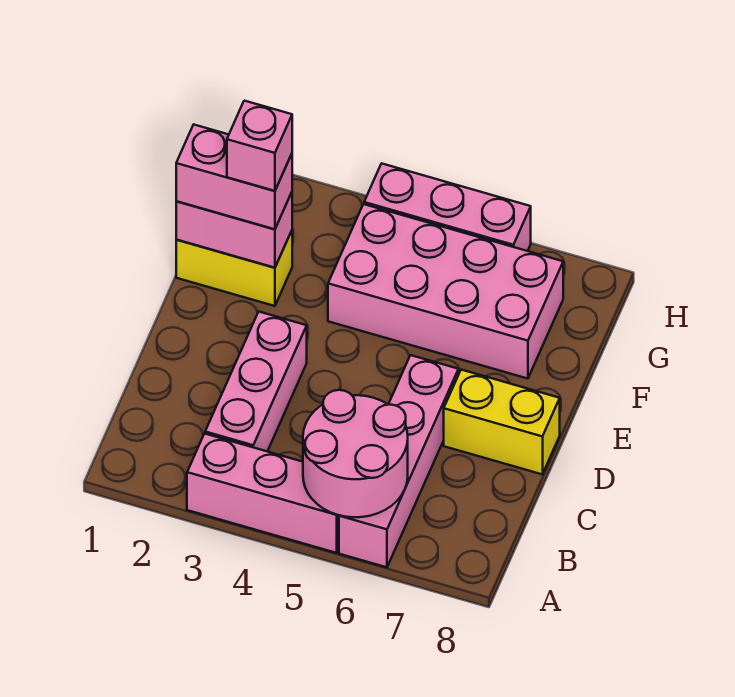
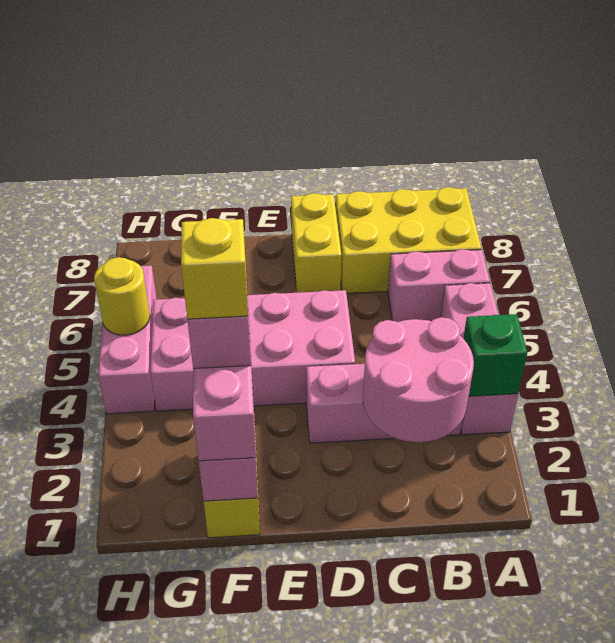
none -> green 1x1 brick [463,314,527,396]
pink 2x2 round brick [303,390,408,517] -> pink 2x2 round brick moved to [363,317,474,442]
pink 1x4 brick [339,355,459,567] -> pink 1x2 brick [388,249,490,322]
none -> yellow 2x3 brick [335,187,481,293]
none -> yellow 1x1 brick [181,218,248,319]
pink 2x4 brick [328,204,563,379] -> pink 2x4 brick turned to [151,290,355,411]
none -> yellow 1x1 round brick [94,257,150,335]

